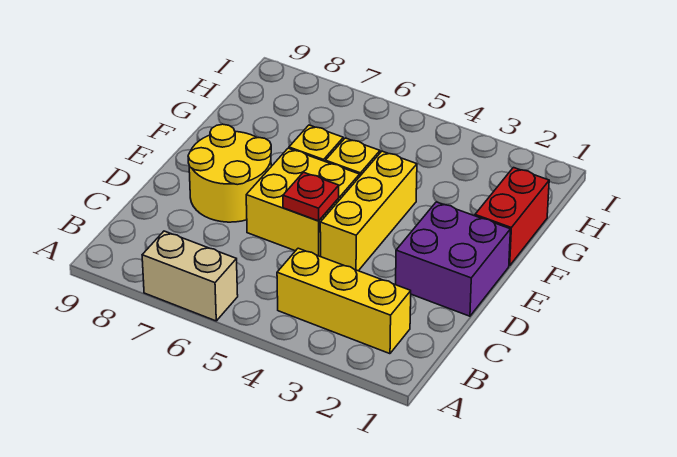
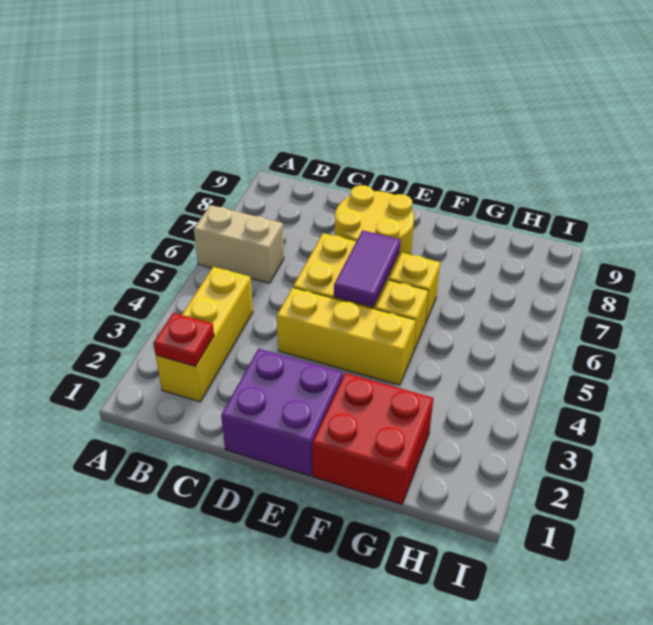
tan 1x2 brick [142,231,238,321] -> tan 1x2 brick turned to [194,205,284,283]
red 1x1 plate [283,172,339,221] -> red 1x1 plate moved to [154,313,214,366]
none -> purple 1x2 tile [334,230,401,307]
red 1x2 brick [475,168,549,266] -> red 2x2 brick [312,373,433,504]

